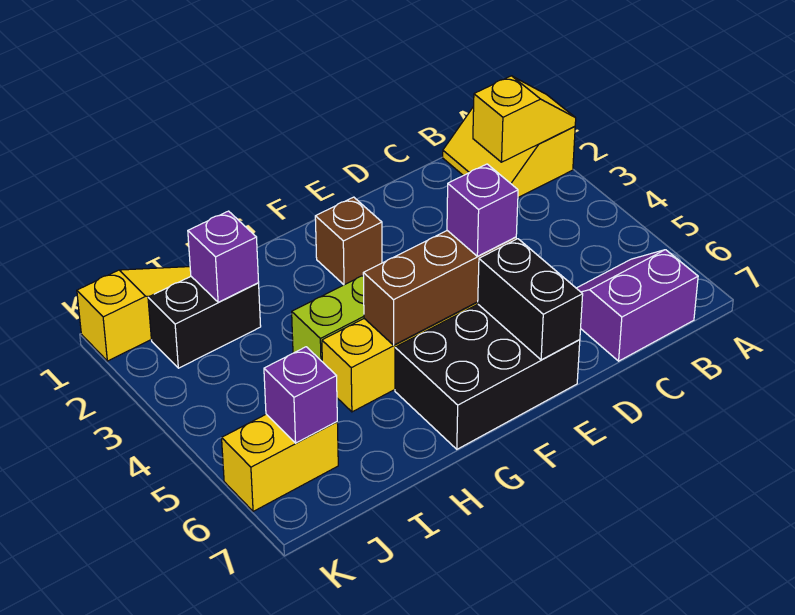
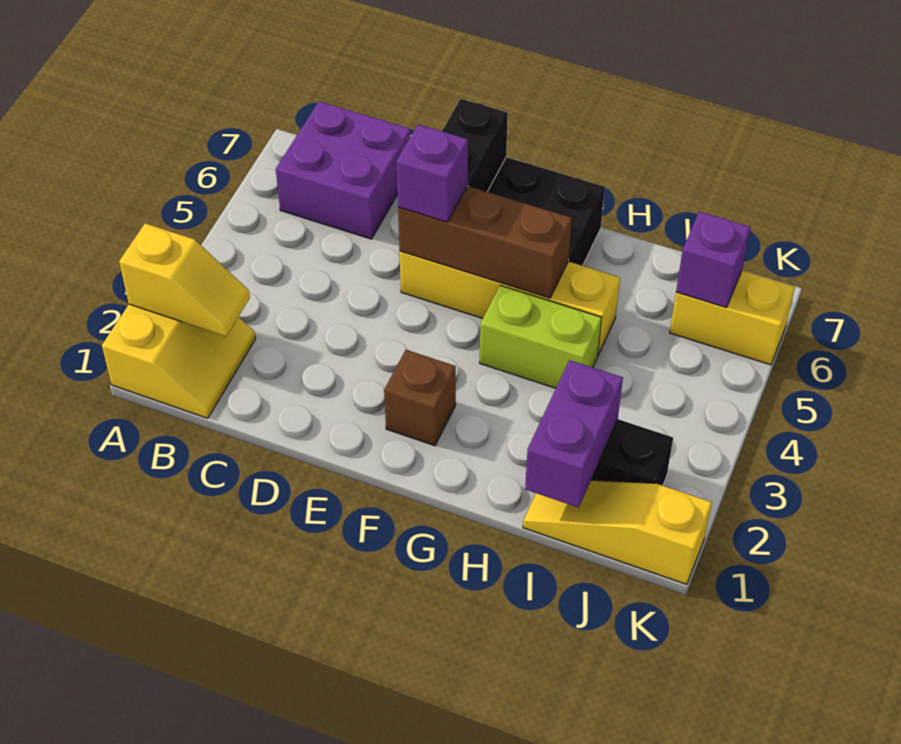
yellow 1x2 slope [473,76,576,162] -> yellow 1x2 slope turned to [119,223,250,336]
purple 2x2 slope [577,250,698,361] -> purple 2x2 brick [276,102,410,239]
purple 1x1 brick [188,211,259,302] -> purple 1x2 brick [525,360,623,508]

